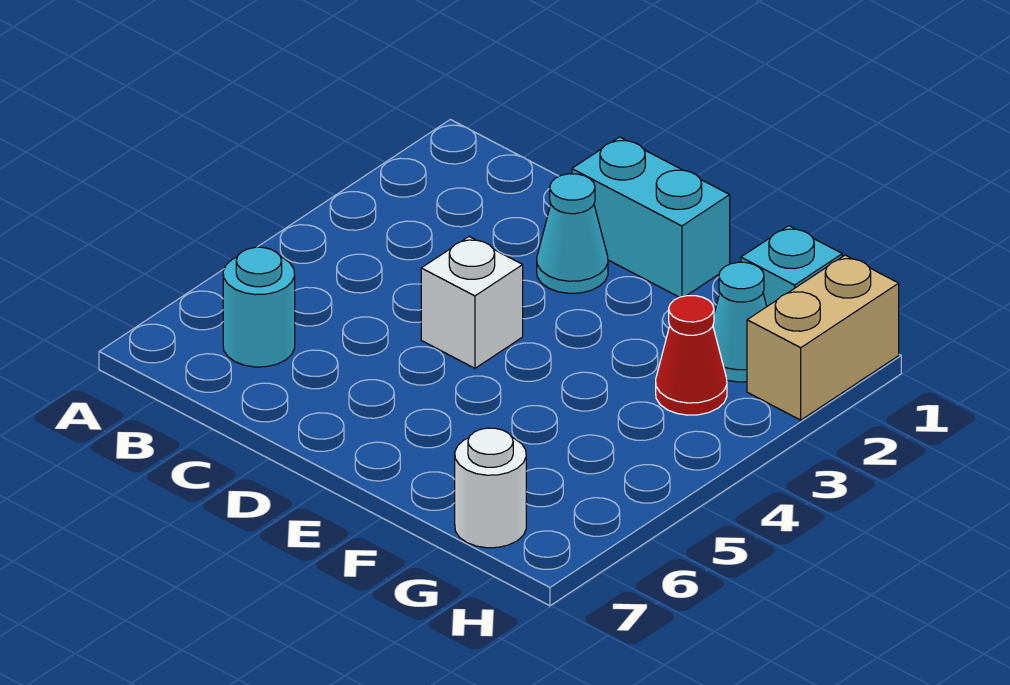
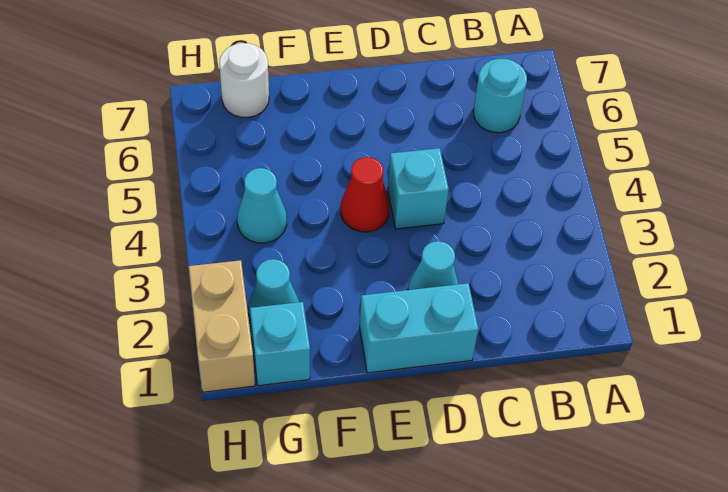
white 1x1 brick [421,237,523,368] -> cyan 1x1 brick [388,148,449,229]
red 1x1 cone [656,296,727,415] -> red 1x1 cone moved to [341,157,390,232]
none -> cyan 1x1 cone [237,168,287,243]

